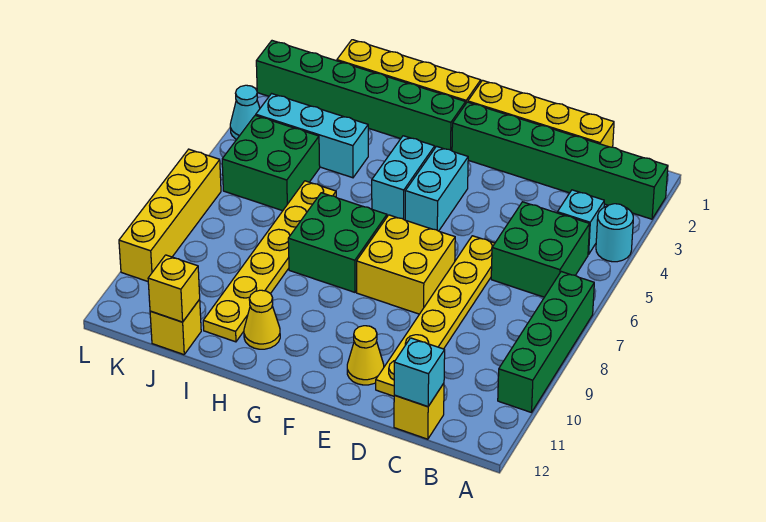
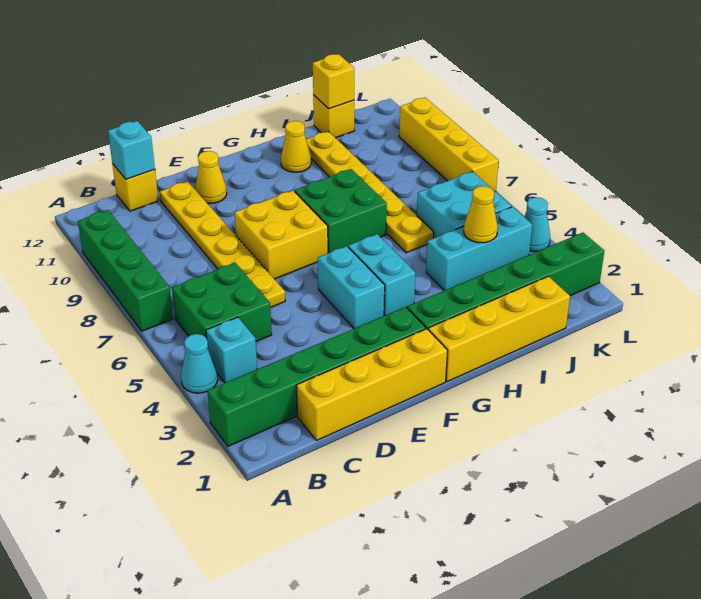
cyan 1x1 round brick [596,204,633,262] -> cyan 1x1 cone [181,334,217,393]
none -> yellow 1x1 cone [464,186,498,243]
green 2x2 brick [222,115,320,211] -> cyan 2x2 brick [417,172,511,238]

